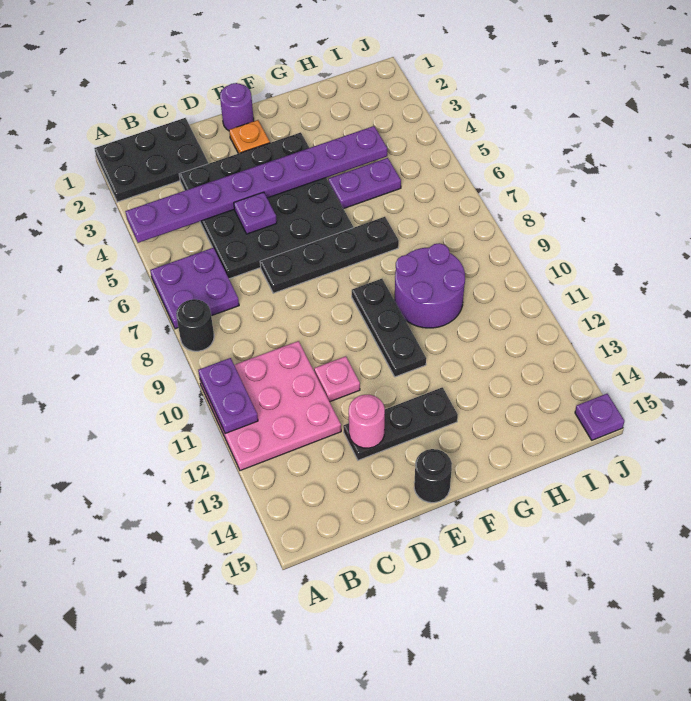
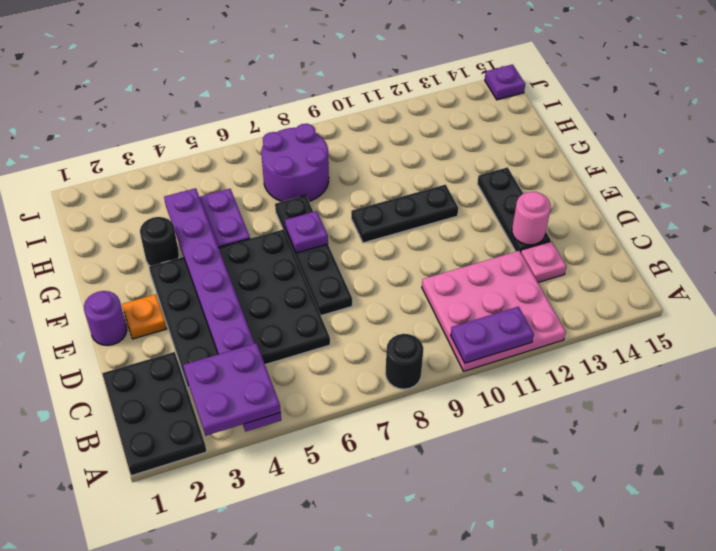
purple 2x2 plate [150,248,239,329] -> purple 2x2 plate moved to [183,343,281,436]
purple 1x1 plate [234,192,277,234] -> purple 1x1 plate moved to [285,211,328,253]
pink 1x1 plate [314,356,360,402] -> pink 1x1 plate moved to [521,241,566,282]
black 1x1 round brick [414,449,452,503] -> black 1x1 round brick moved to [140,217,179,266]
purple 2x2 round brick [395,243,465,328] -> purple 2x2 round brick moved to [261,124,329,202]

